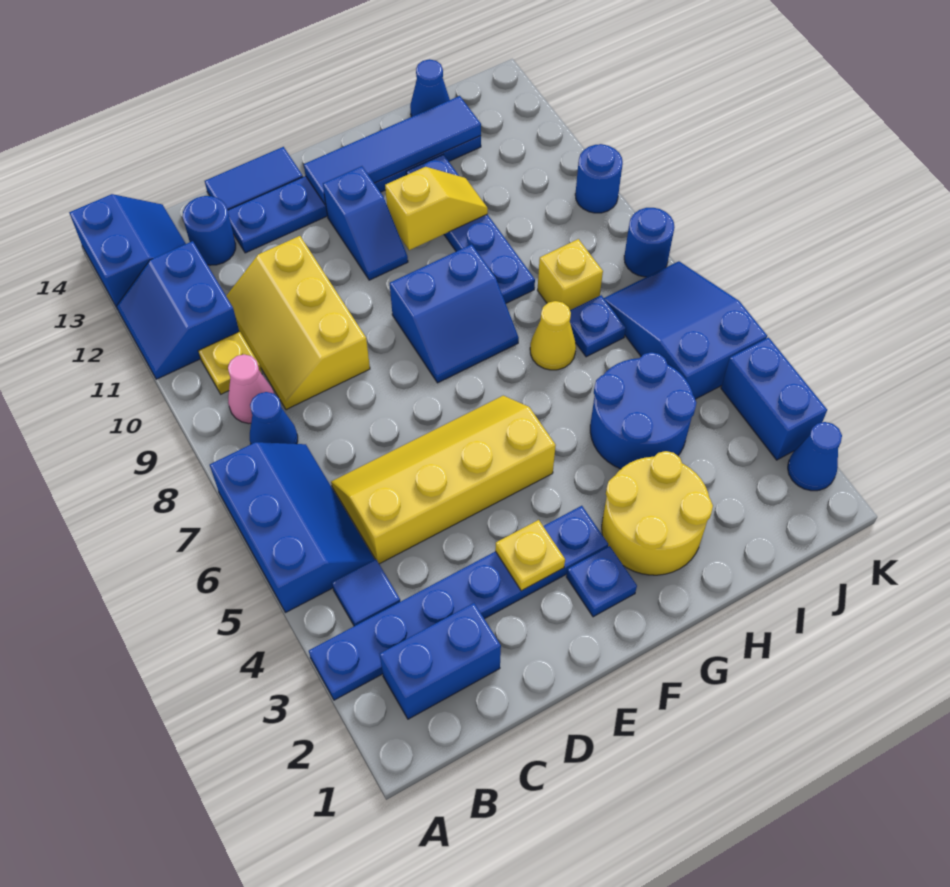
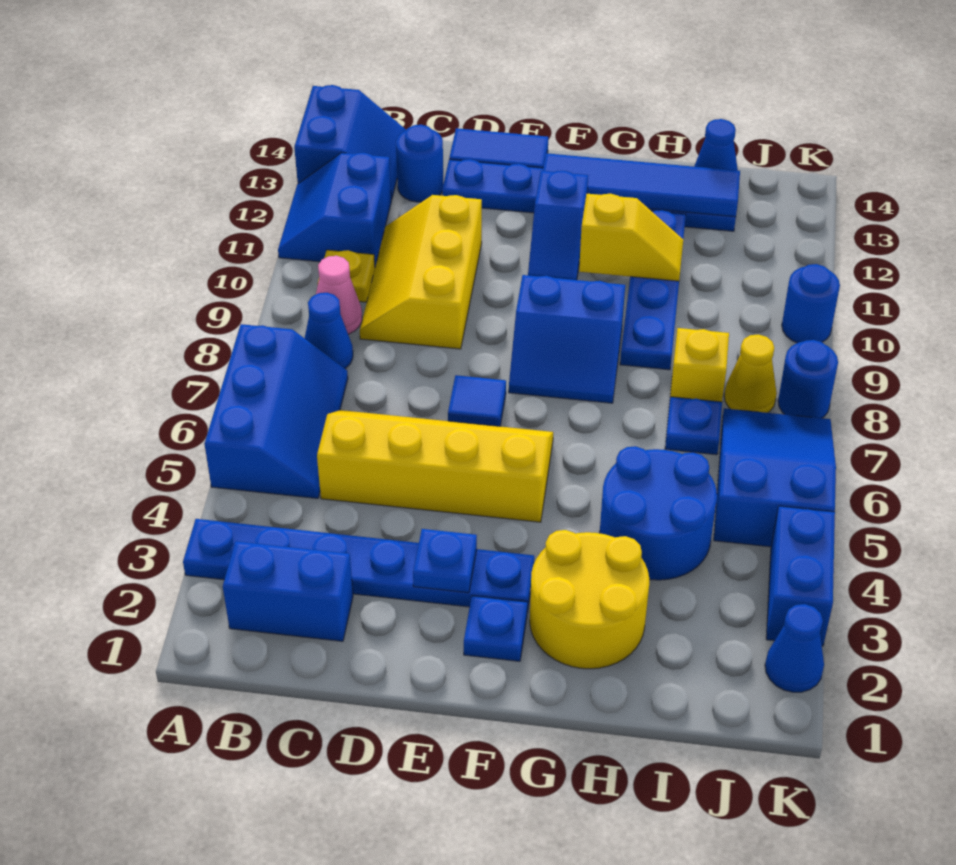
blue 1x1 tile [332,559,400,626] -> blue 1x1 tile moved to [448,375,506,426]
yellow 1x1 plate [495,520,565,591] -> blue 1x1 plate [413,529,477,593]
yellow 1x1 cone [530,301,576,370] -> yellow 1x1 cone moved to [724,334,777,413]

